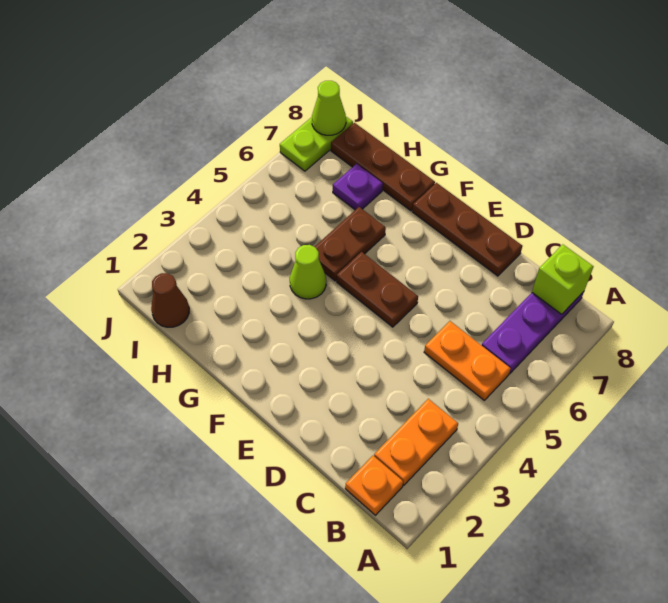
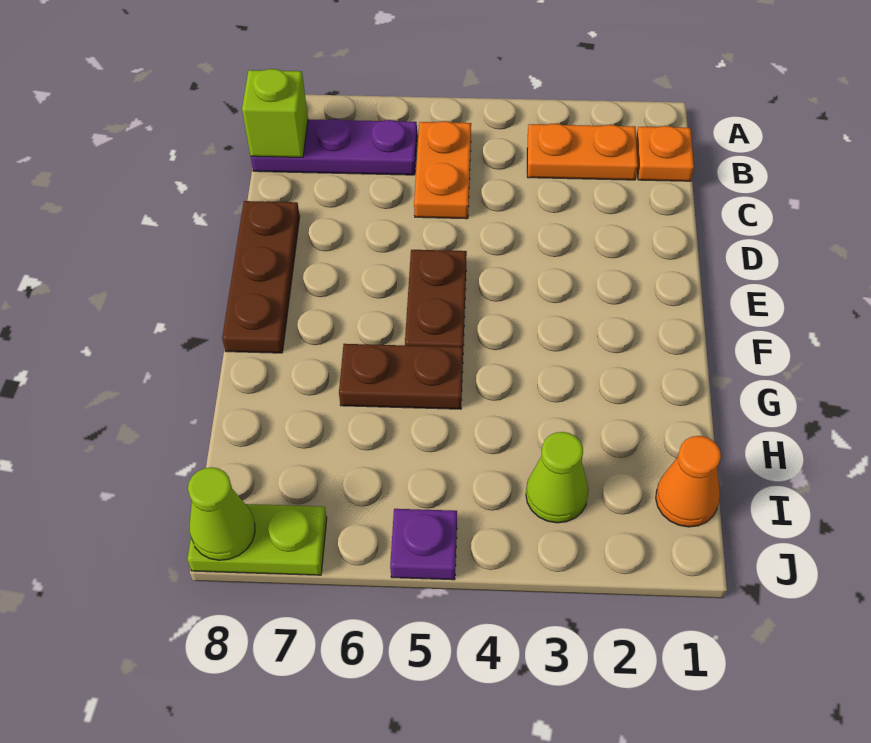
lime 1x1 cone [290,245,326,299] -> lime 1x1 cone moved to [526,432,589,523]
brown 1x3 plate [331,123,435,211] -> none
purple 1x1 plate [333,164,383,210] -> purple 1x1 plate moved to [390,509,457,580]
brown 1x1 cone [151,273,189,327] -> orange 1x1 cone [656,436,721,527]

